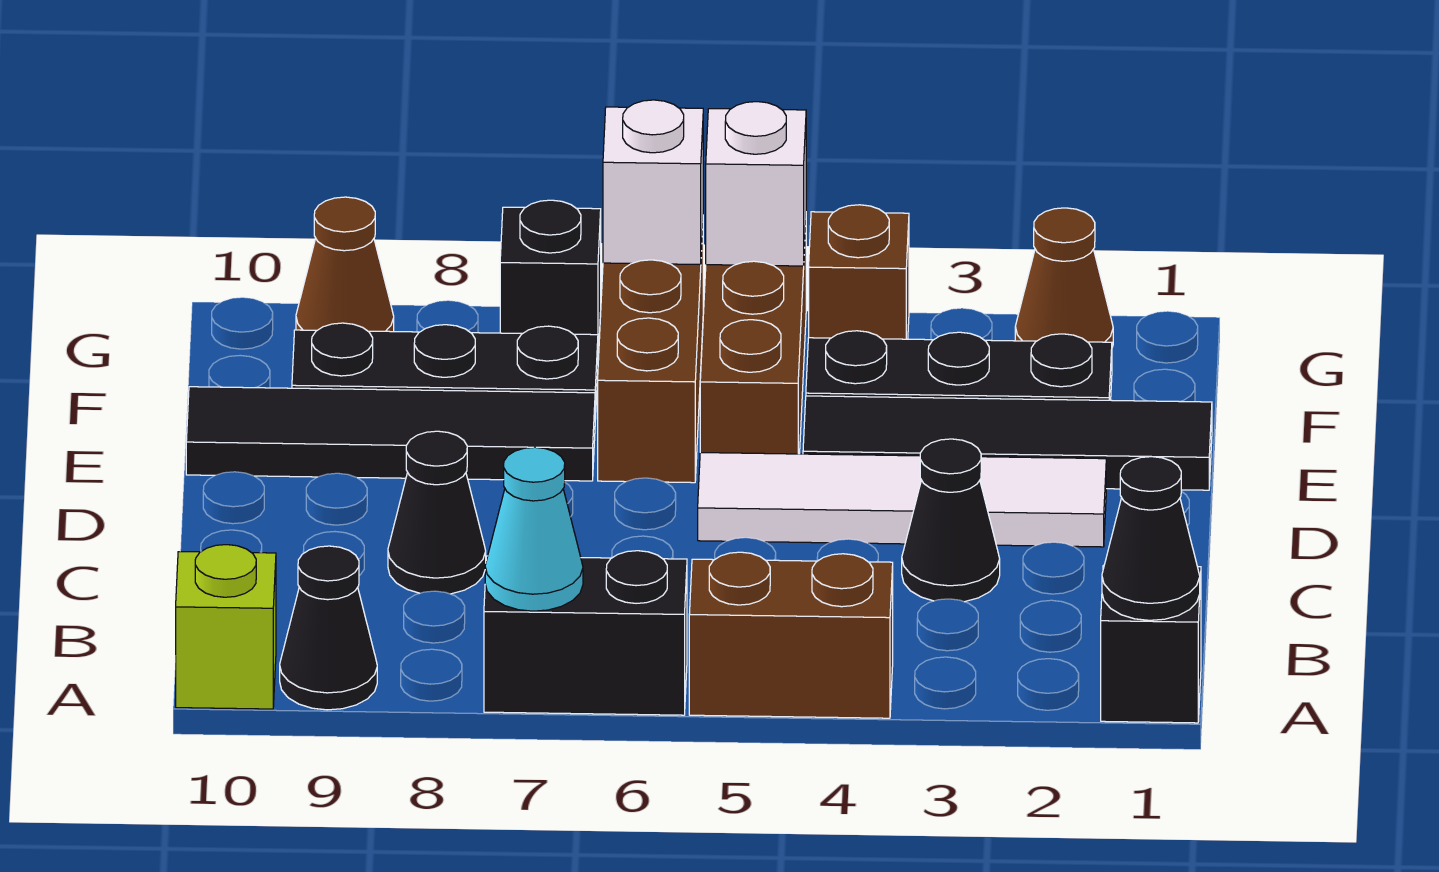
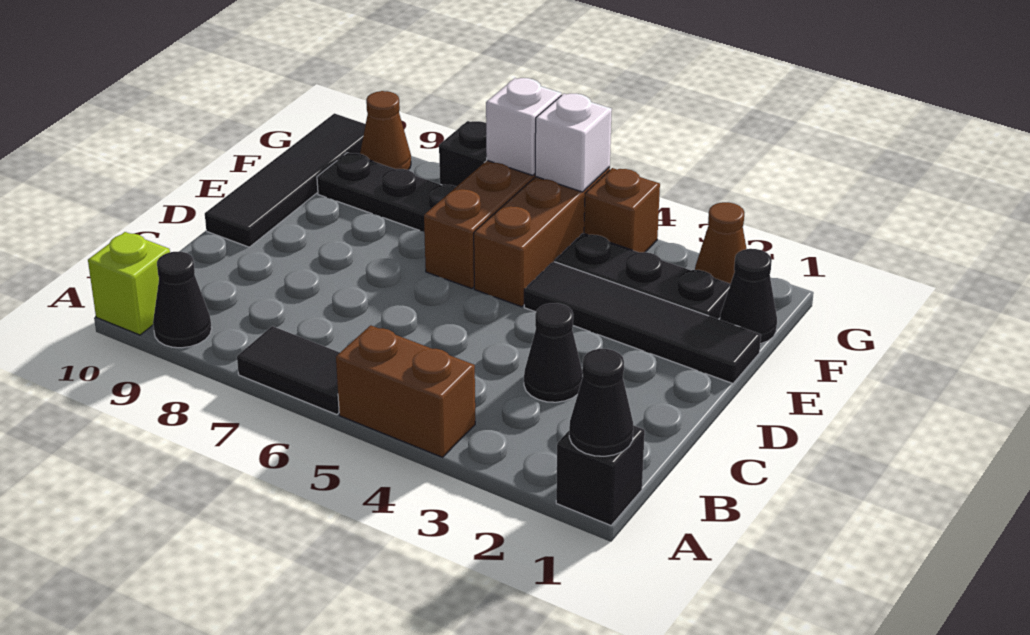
black 1x2 brick [484,551,687,715] -> black 1x2 tile [237,326,340,415]
cyan 1x1 cone [485,447,583,611] -> none
black 1x1 cone [388,431,486,594] -> black 1x1 cone moved to [720,249,777,344]
white 1x4 tile [698,453,1106,547] -> none
black 1x4 tile [186,387,595,481] -> black 1x4 tile turned to [205,113,366,247]

